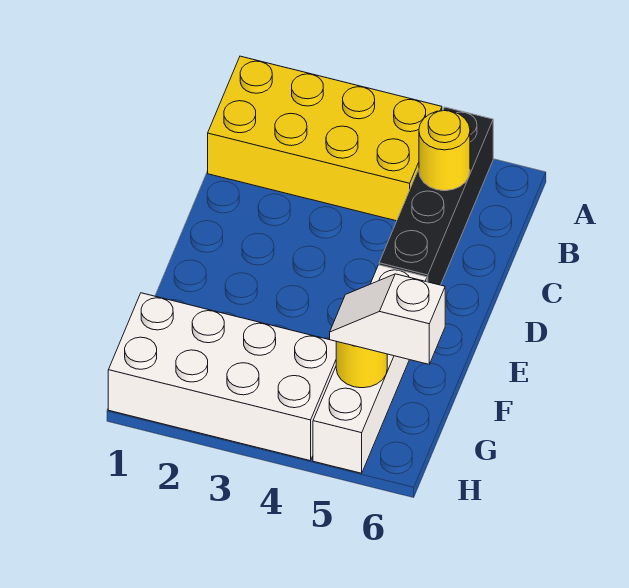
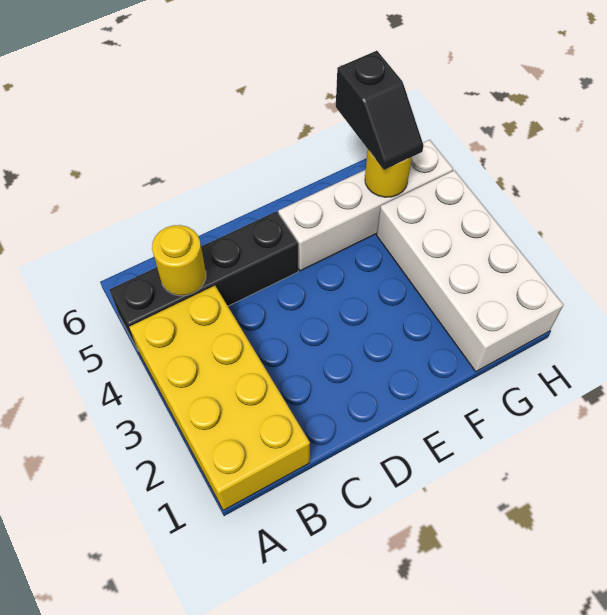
white 1x2 slope [330,274,445,364] -> black 1x2 slope [336,51,424,170]

